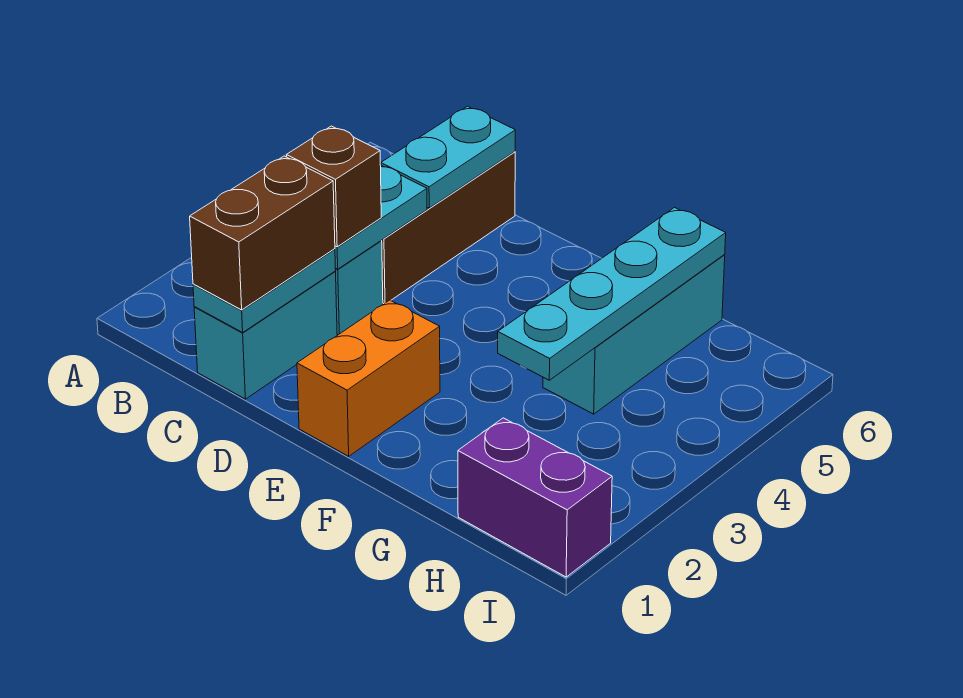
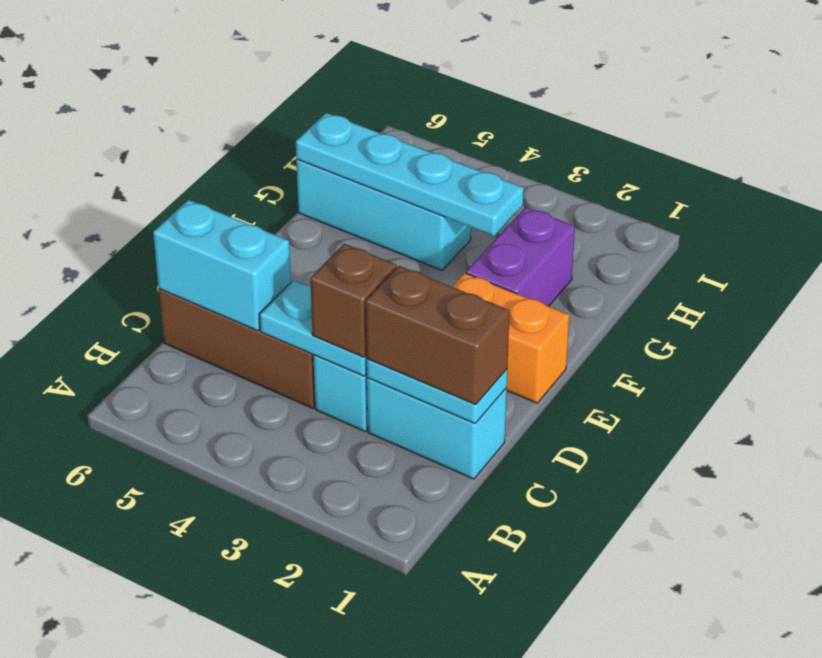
cyan 1x2 plate [381,106,515,208] -> cyan 1x2 brick [153,200,291,331]
purple 1x2 brick [458,418,612,577] -> purple 1x2 brick moved to [466,207,575,306]

